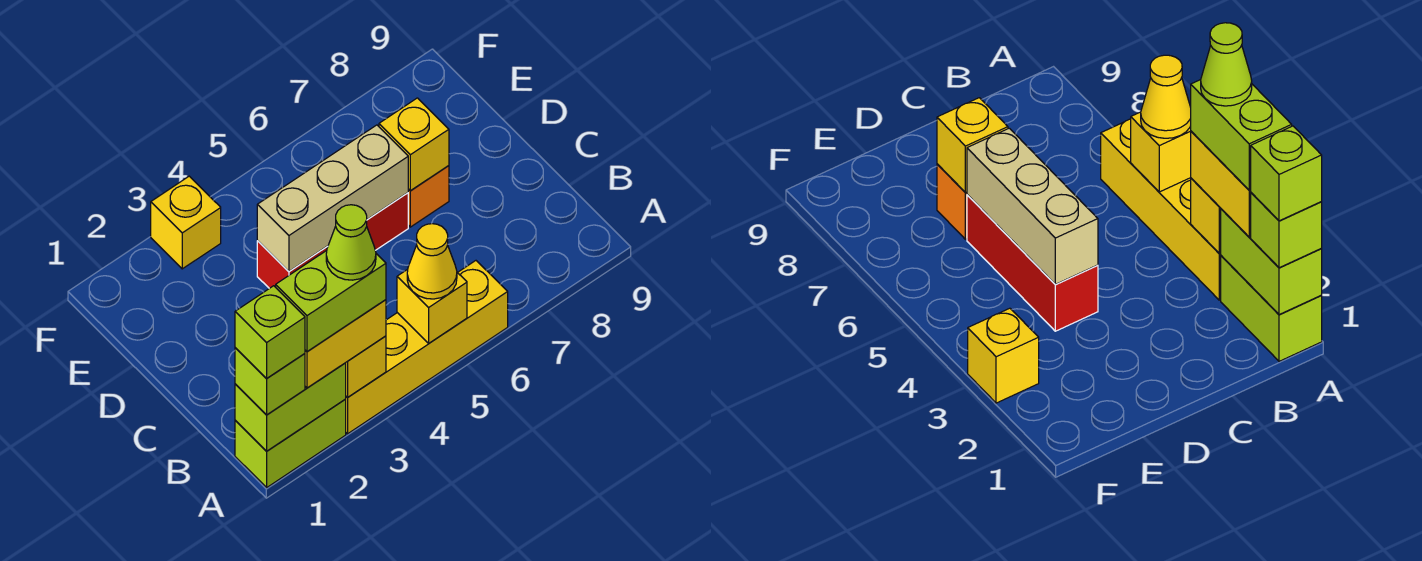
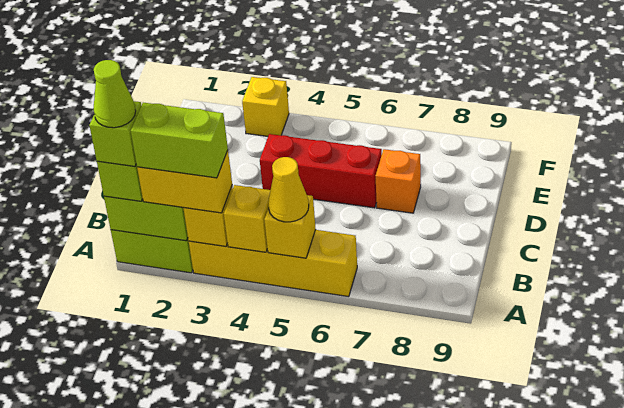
lime 1x1 cone [326,205,376,280] -> lime 1x1 cone moved to [93,60,136,128]
tan 1x3 brick [257,125,408,271] -> none
yellow 1x1 brick [379,98,449,191] -> yellow 1x1 brick moved to [224,185,270,252]

